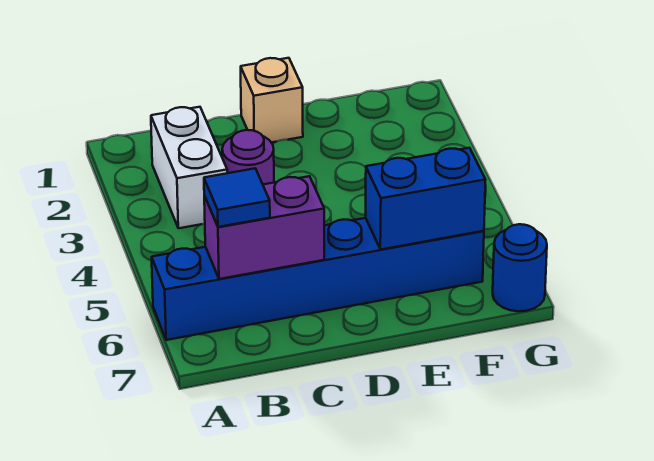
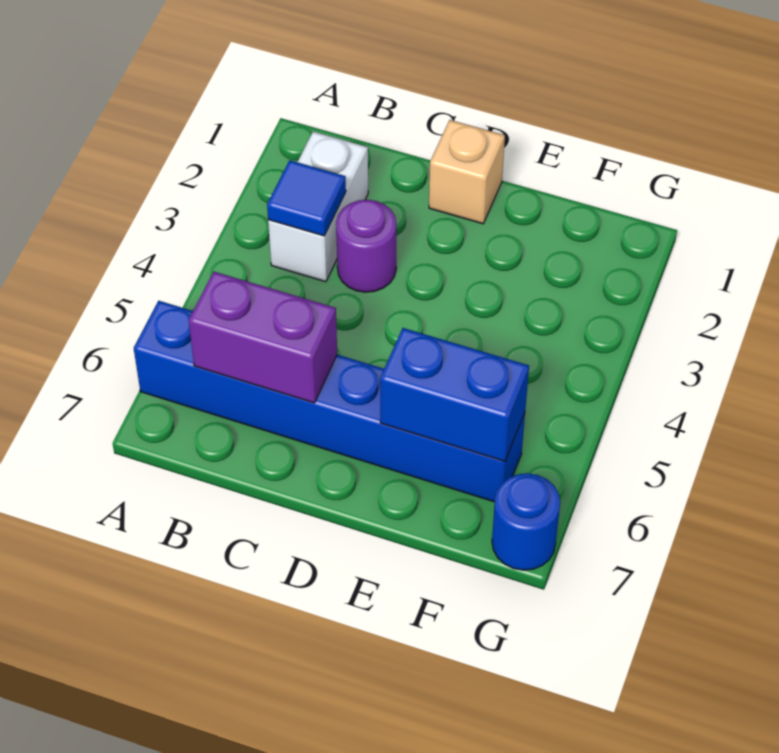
blue 1x1 tile [204,168,270,227] -> blue 1x1 tile moved to [267,160,346,236]

